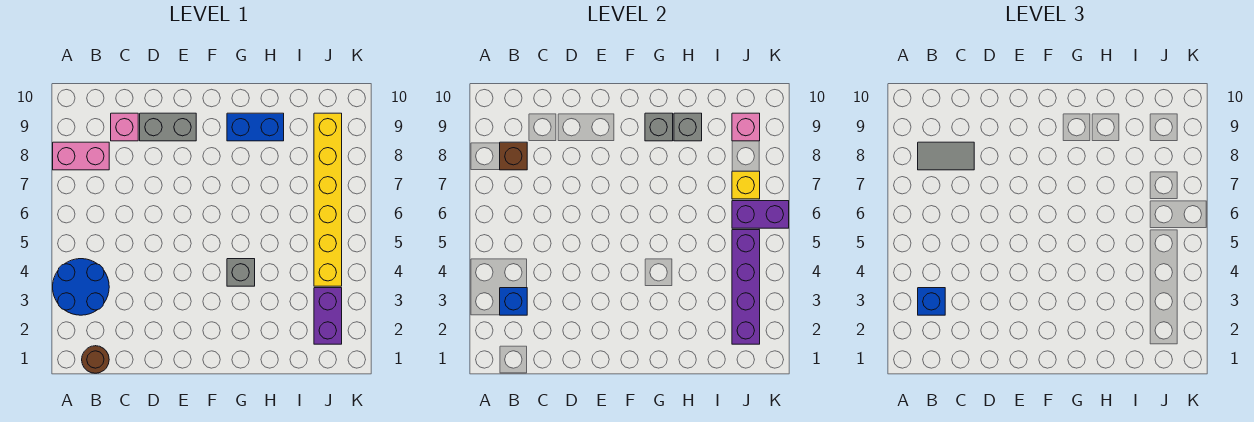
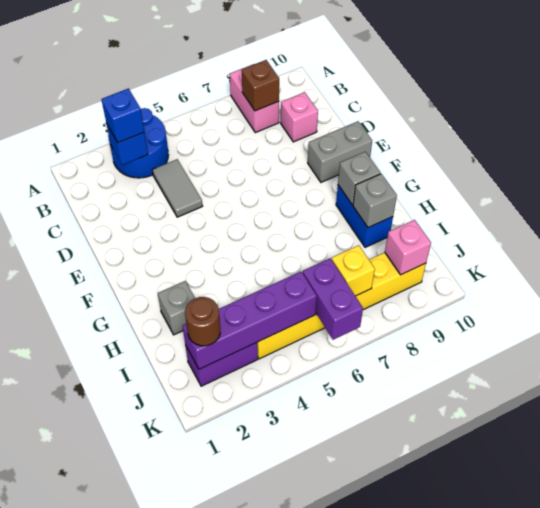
brown 1x1 round brick [82,346,109,373] -> brown 1x1 round brick moved to [185,297,220,346]
grey 1x2 tile [918,142,974,170] -> grey 1x2 tile moved to [152,159,203,217]
grey 1x2 brick [140,113,196,141] -> grey 1x2 brick turned to [308,121,372,182]
grey 1x1 brick [227,259,255,286] -> grey 1x1 brick moved to [158,281,195,335]

